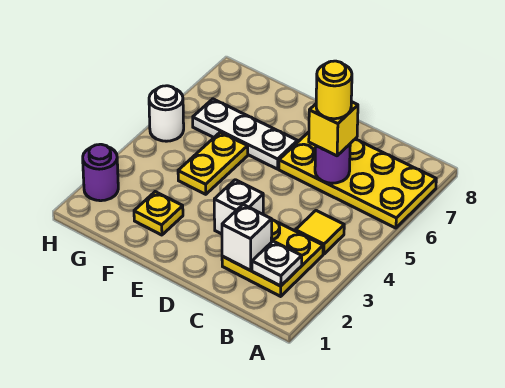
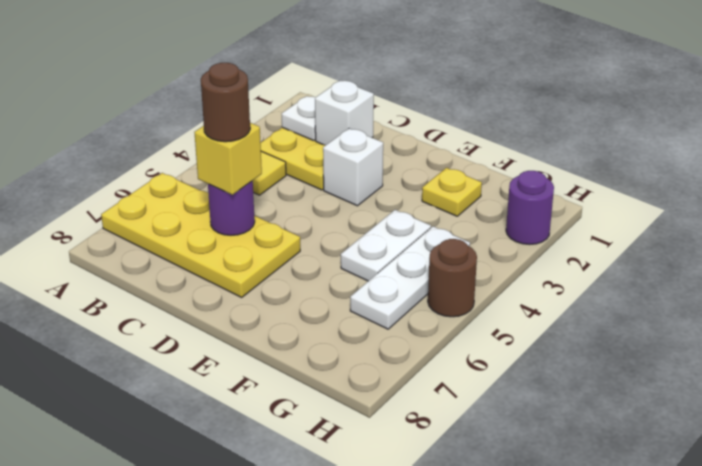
yellow 1x1 round brick [316,61,352,119] -> brown 1x1 round brick [201,63,250,142]
white 1x3 plate [193,99,298,169] -> white 1x3 plate turned to [350,226,470,329]
yellow 1x2 plate [178,132,248,194] -> white 1x2 plate [341,210,431,281]
white 1x1 round brick [149,86,184,141] -> brown 1x1 round brick [428,239,477,317]

